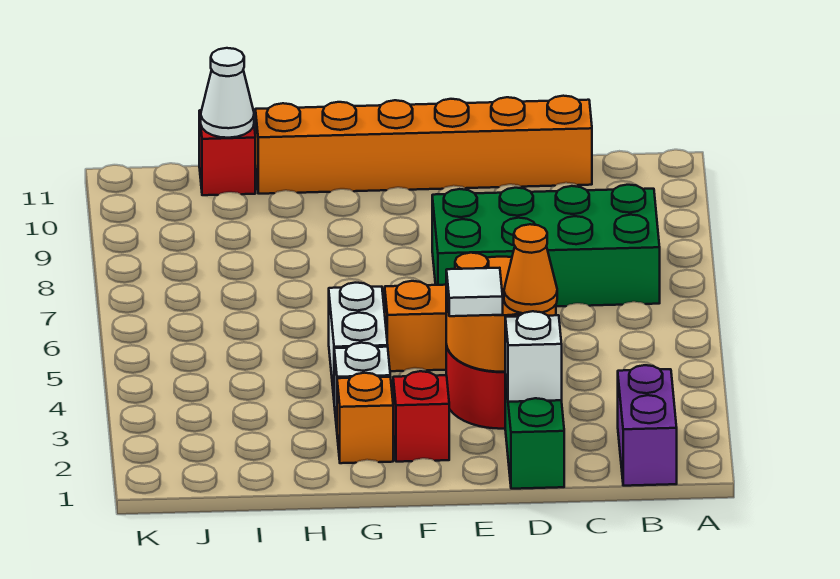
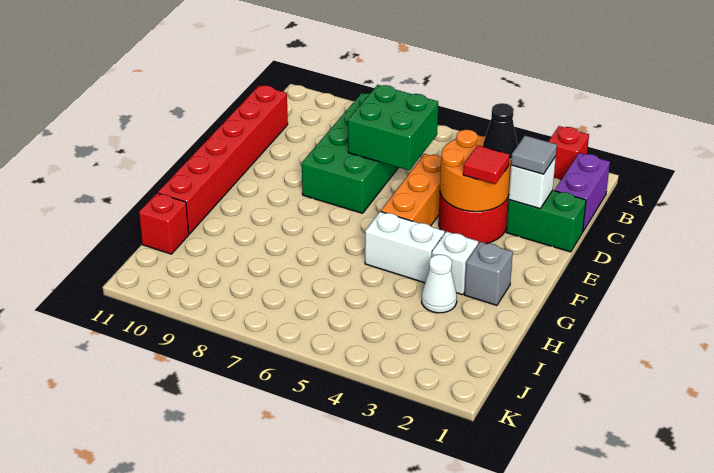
purple 1x2 brick [618,365,677,486] -> purple 1x2 brick turned to [555,153,610,231]
none -> green 2x2 brick [348,85,438,170]
orange 1x6 brick [255,96,592,194] -> red 1x6 brick [158,85,288,234]
none -> grey 1x1 tile [511,136,557,174]
orange 1x1 cone [504,224,557,313] -> black 1x1 cone [483,103,517,160]
white 1x1 tile [446,268,503,316] -> red 1x1 tile [463,145,510,184]
red 1x1 brick [393,371,449,462] -> red 1x1 brick moved to [548,126,589,180]
orange 1x1 brick [337,373,393,463] -> grey 1x1 brick [465,242,513,305]
white 1x1 cone [201,48,254,138] -> white 1x1 cone moved to [422,254,457,313]

